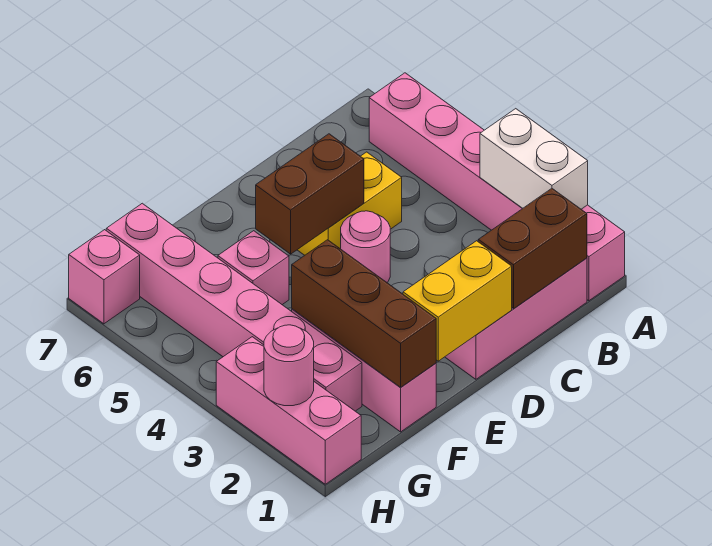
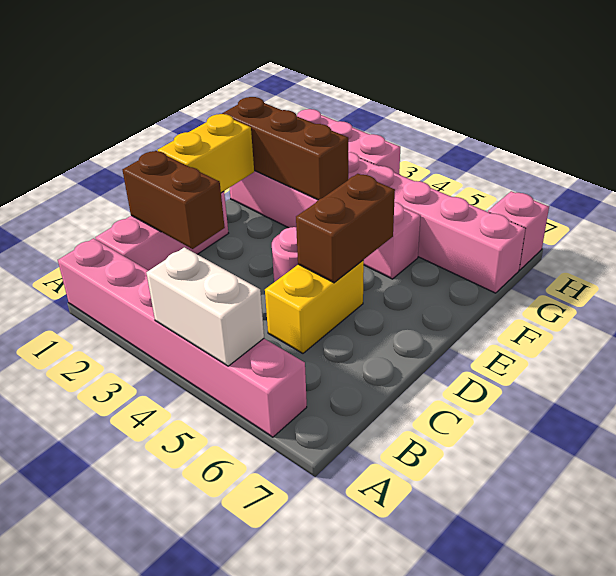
white 1x2 brick [480,109,588,209] -> white 1x2 brick moved to [146,247,264,366]
brown 1x2 brick [478,188,587,309] -> brown 1x2 brick turned to [123,151,225,249]
pink 1x1 round brick [264,325,314,406] -> none

